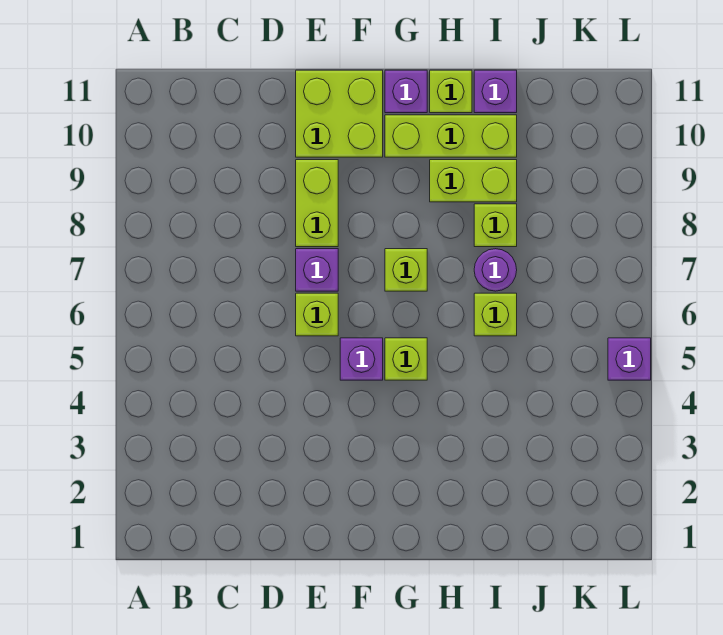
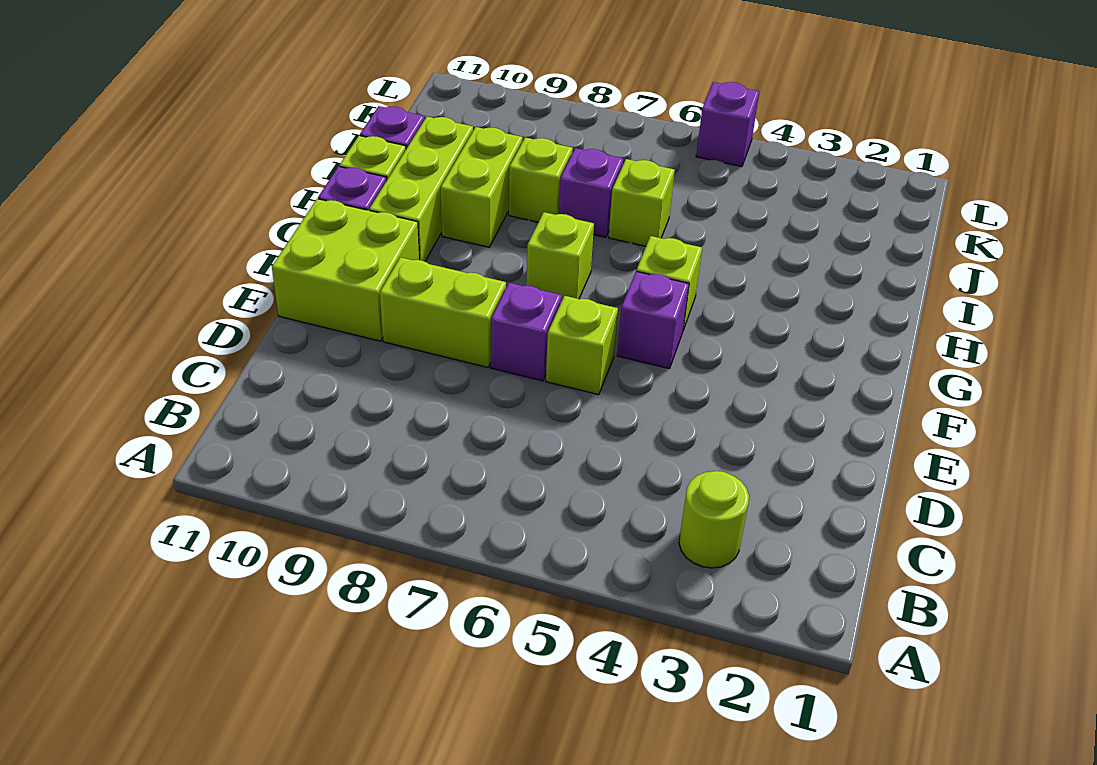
none -> lime 1x1 round brick [679,471,749,568]
purple 1x1 round brick [474,249,517,291] -> purple 1x1 brick [559,148,623,237]

